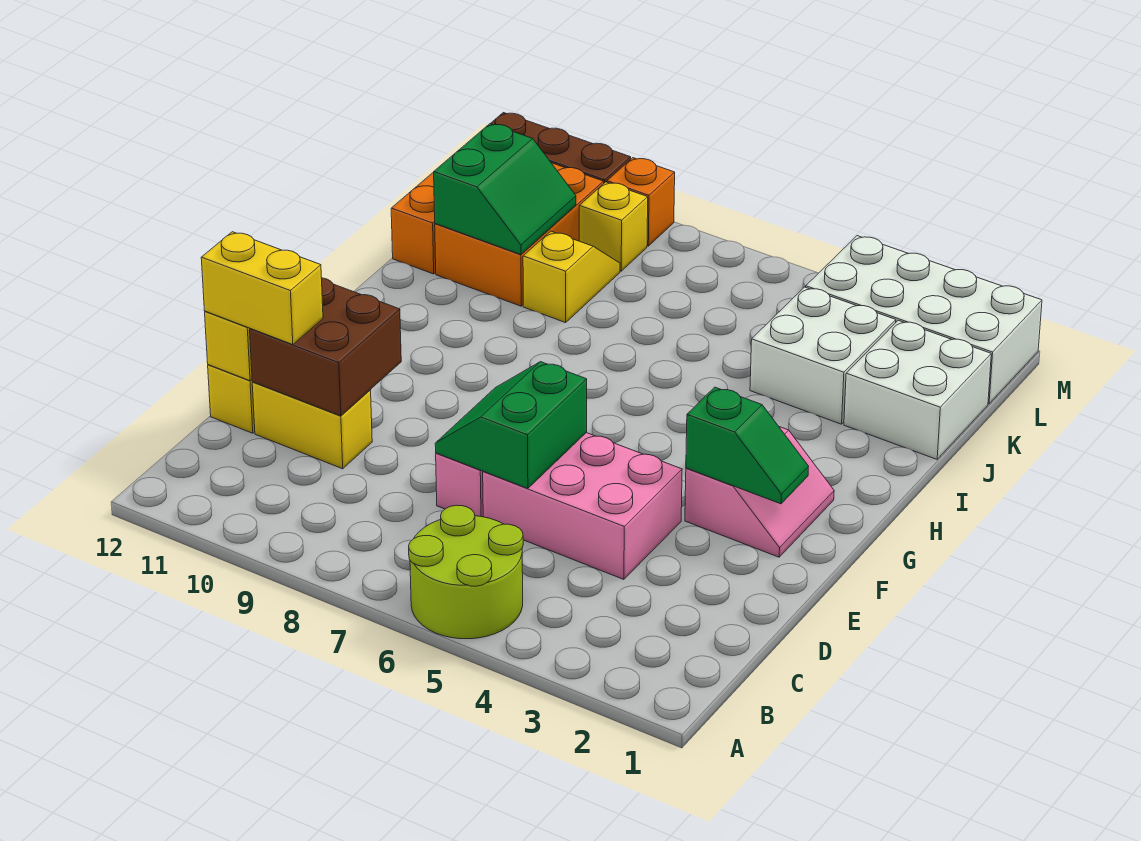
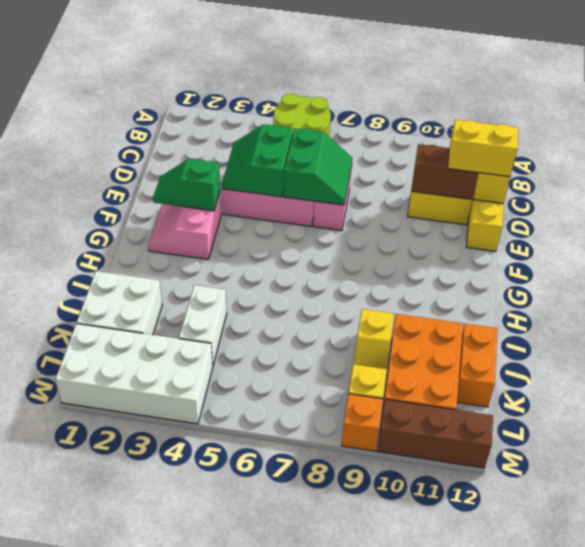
brown 2x2 brick [250,278,401,416] -> brown 1x2 brick [412,144,478,199]
white 2x2 brick [750,287,896,424] -> white 1x2 brick [179,285,227,365]
green 2x2 slope [434,124,576,254] -> green 2x2 slope moved to [222,124,293,197]

